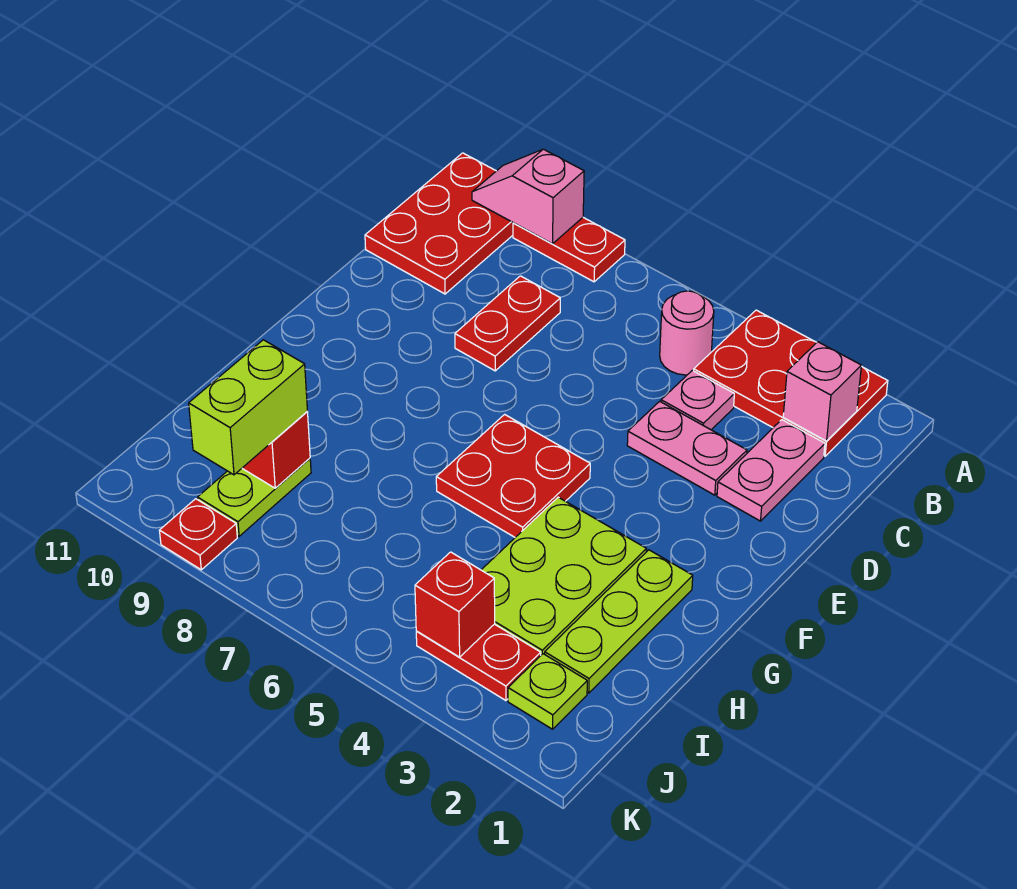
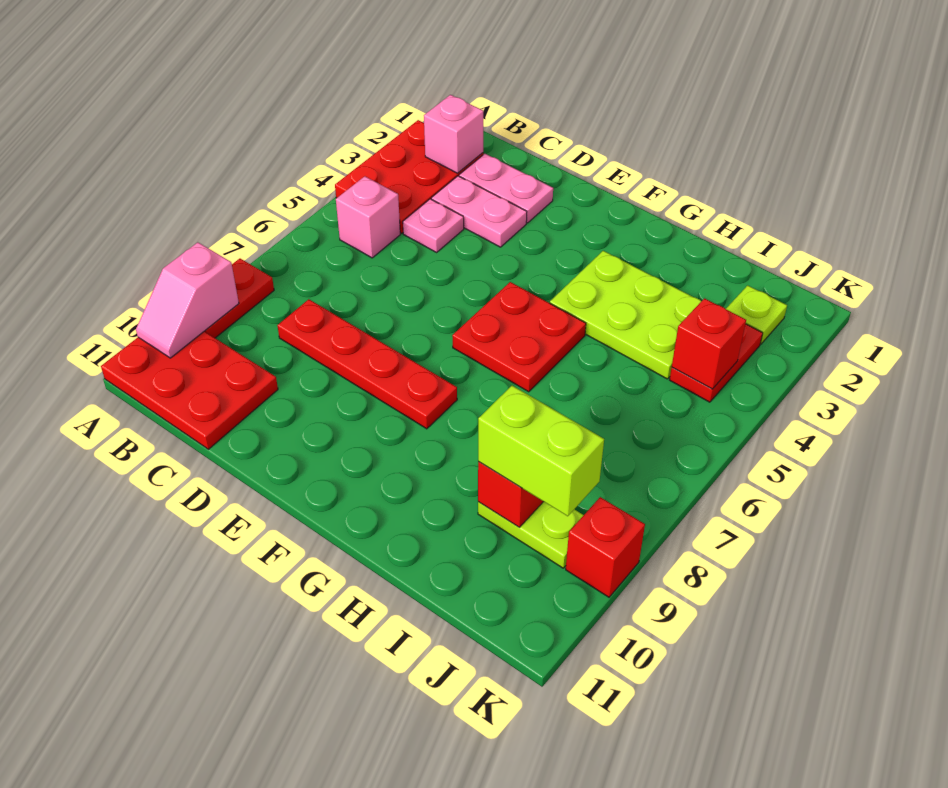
pink 1x1 round brick [660,291,714,375] -> pink 1x1 brick [336,176,400,258]
red 1x2 plate [455,276,560,371] -> red 1x4 plate [277,299,457,429]
pink 1x2 plate [627,401,747,495] -> pink 1x2 plate turned to [431,176,527,247]
lime 1x3 plate [545,550,693,693] -> none
red 1x1 plate [159,499,237,570] -> red 1x1 brick [566,497,645,597]

